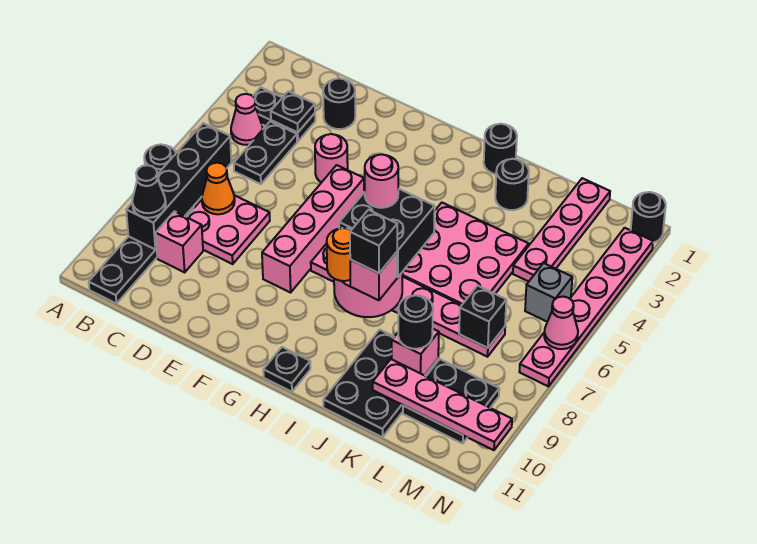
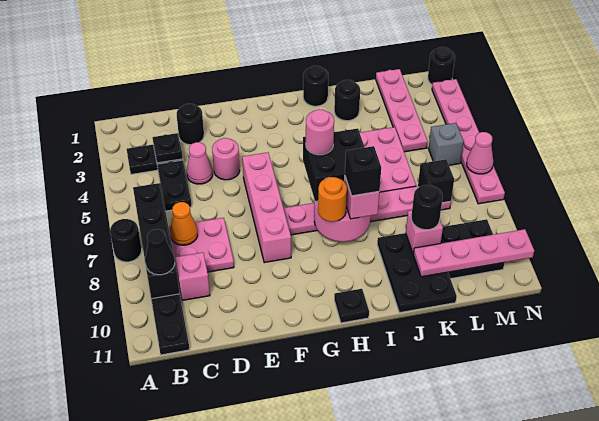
pink 1x1 cone [231,94,263,145] -> pink 1x1 cone moved to [187,142,213,184]

